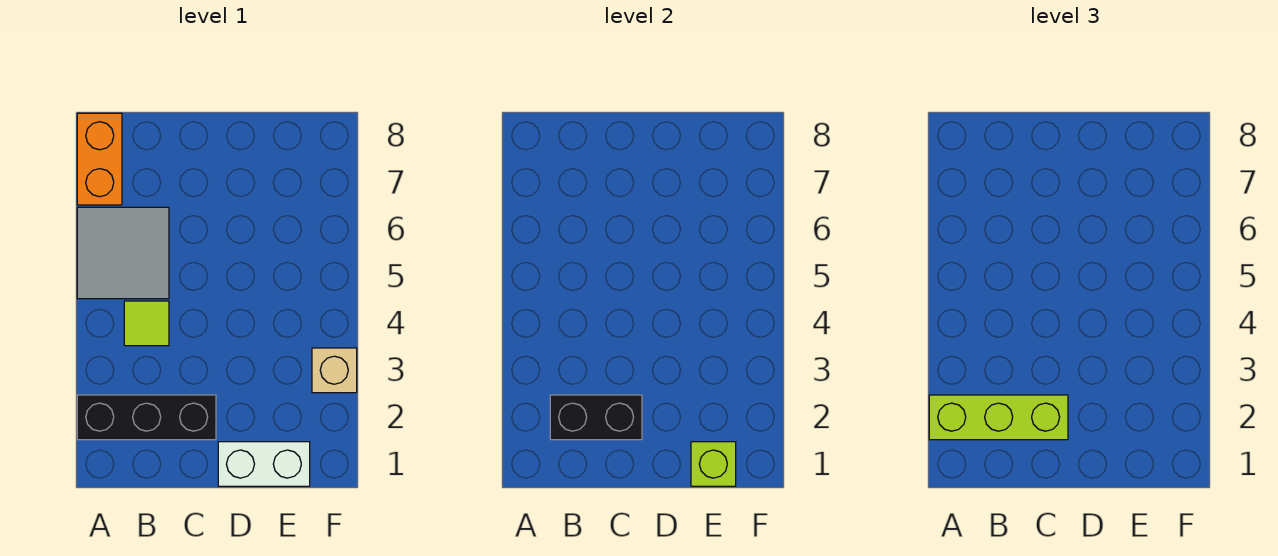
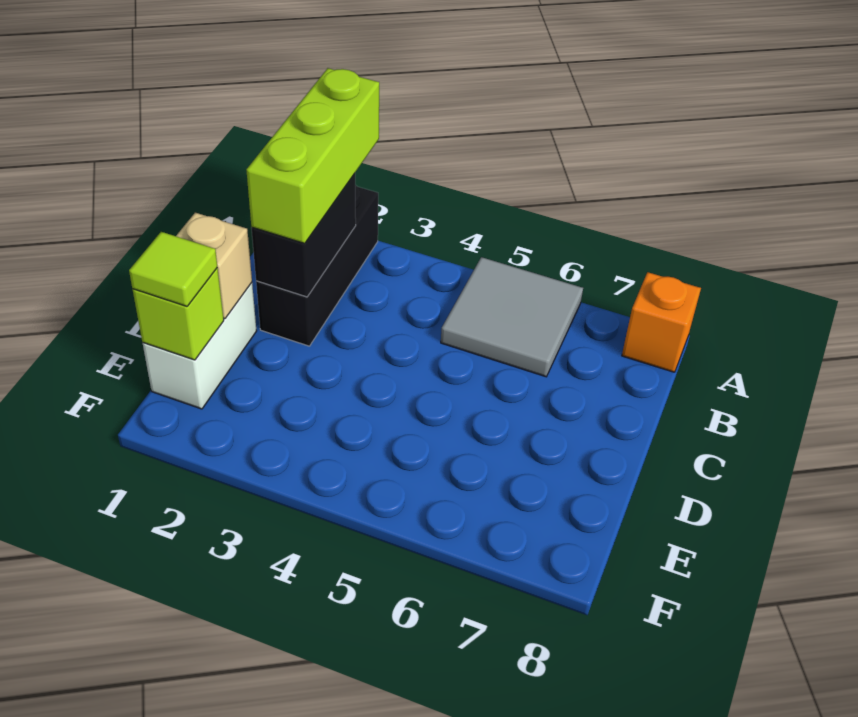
orange 1x2 brick [77,113,122,205] -> orange 1x1 brick [622,272,701,372]
lime 1x1 tile [124,301,169,346] -> lime 1x1 tile moved to [129,232,217,306]
tan 1x1 brick [312,348,357,393] -> tan 1x1 brick moved to [176,213,252,319]

